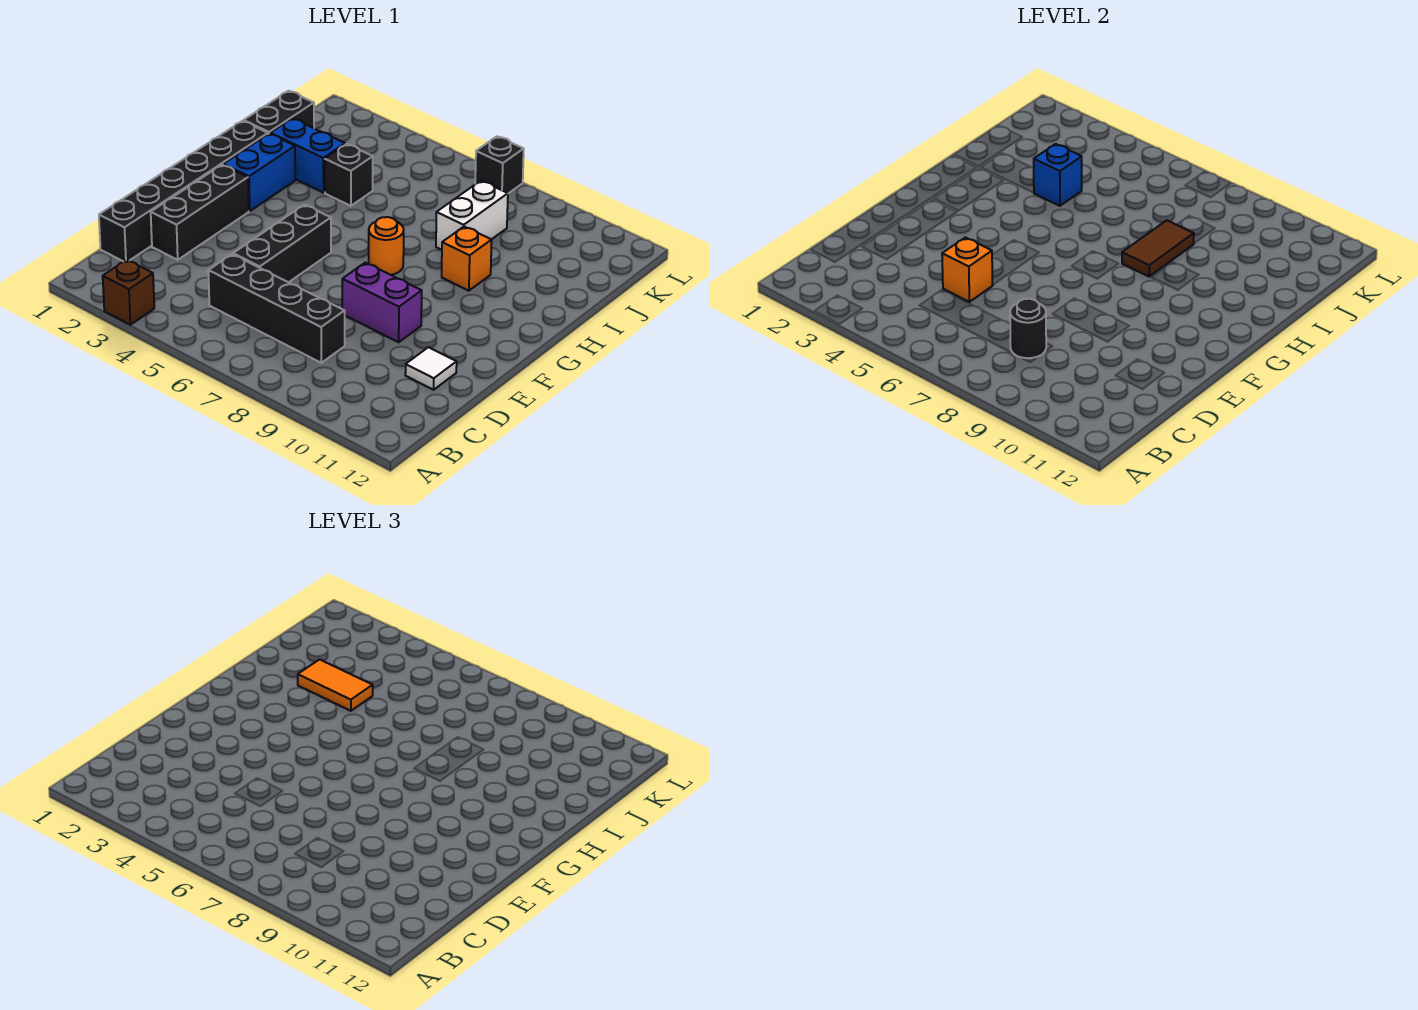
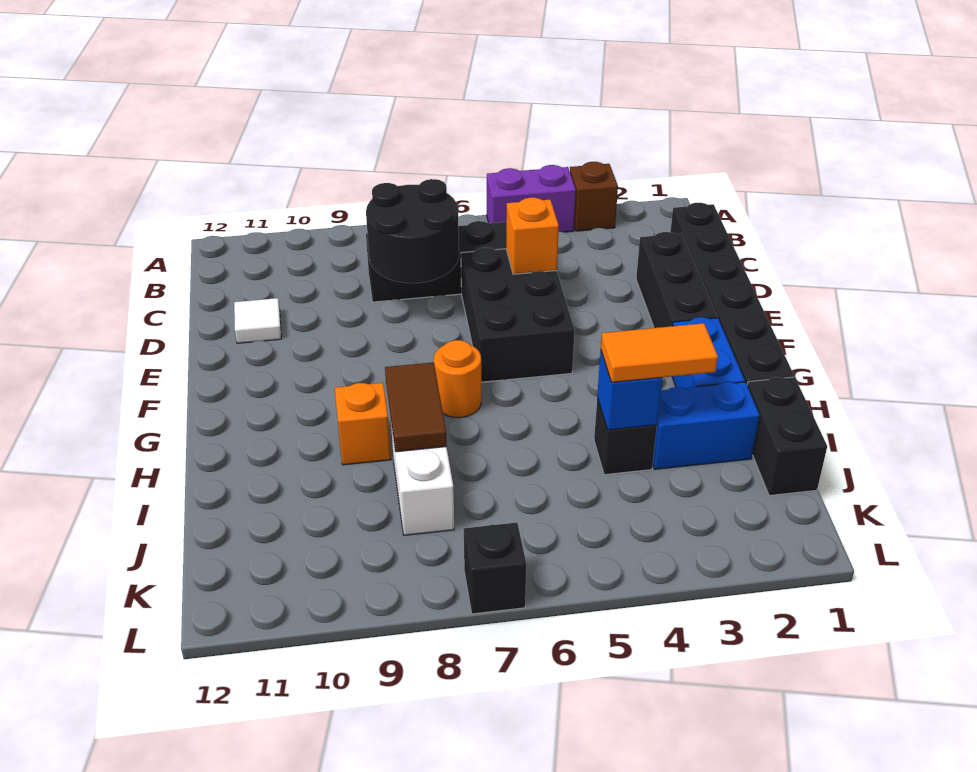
black 1x1 round brick [1010,299,1046,358] -> black 2x2 round brick [366,179,459,283]
black 1x3 brick [233,205,331,282] -> black 2x3 brick [461,248,575,382]
purple 1x2 brick [342,263,422,342] -> purple 1x2 brick moved to [487,165,576,232]

